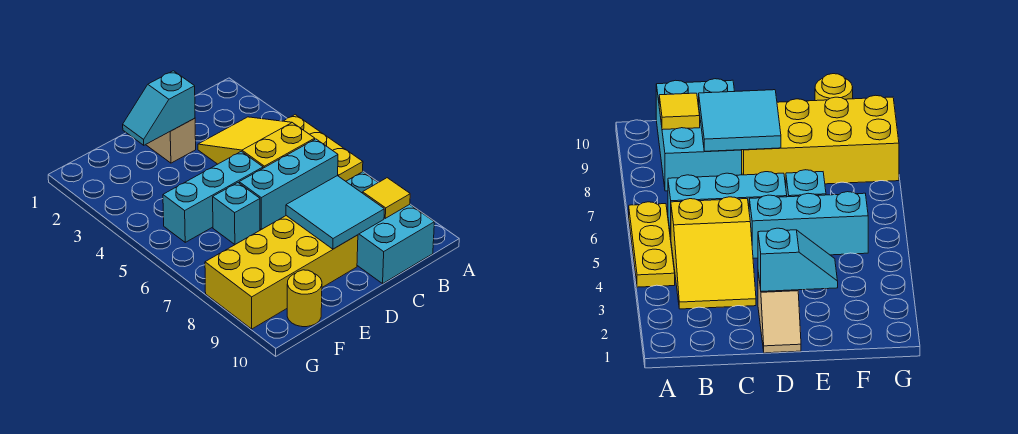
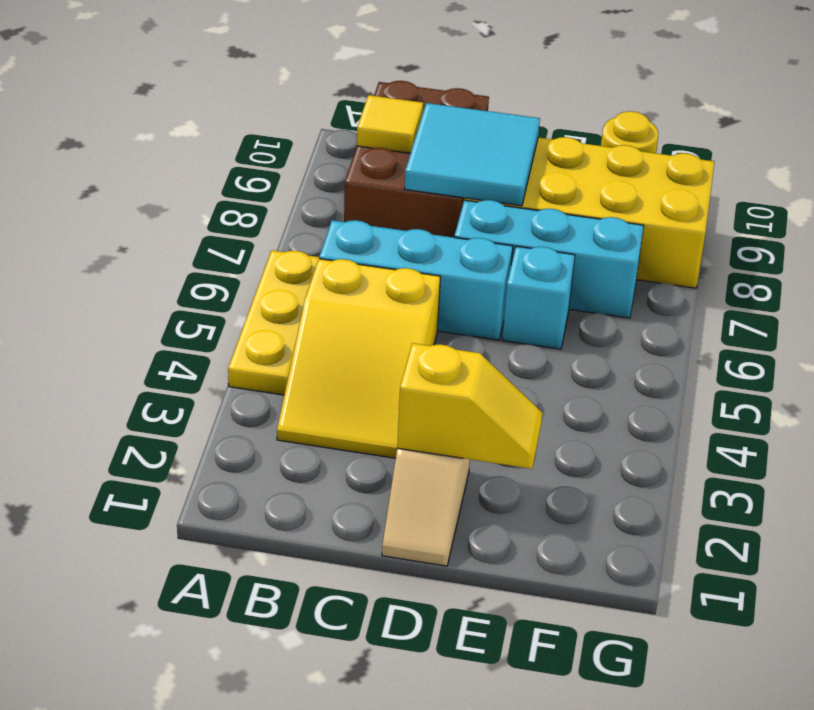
cyan 2x3 brick [346,172,434,284] -> brown 2x3 brick [344,81,489,237]
cyan 1x2 slope [123,71,195,145] -> yellow 1x2 slope [397,343,542,469]
cyan 1x3 brick [163,151,263,242] -> cyan 1x3 brick moved to [454,200,644,318]

